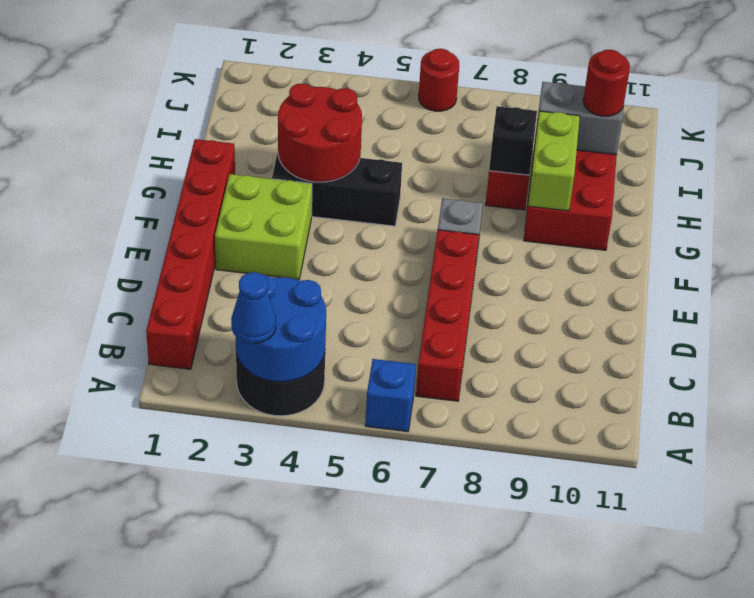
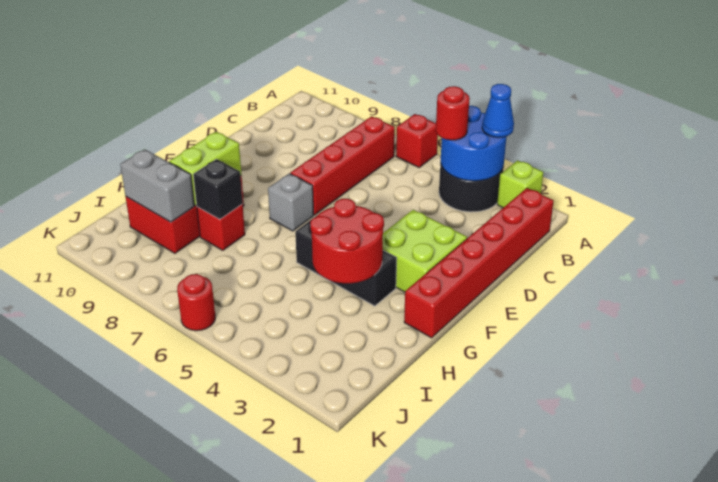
none -> lime 1x1 brick [497,160,543,208]
blue 1x1 brick [365,359,416,432] -> red 1x1 brick [396,114,438,167]
red 1x1 round brick [583,50,630,116] -> red 1x1 round brick moved to [436,86,470,140]

